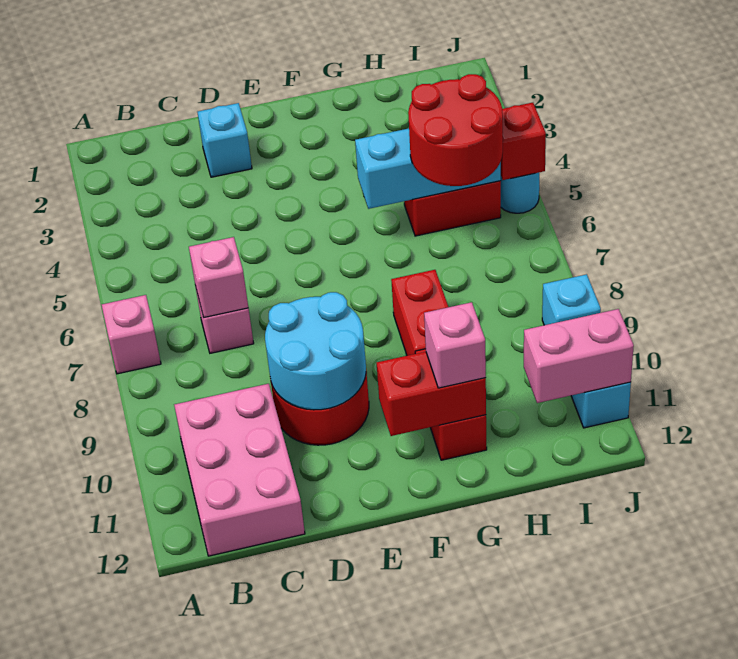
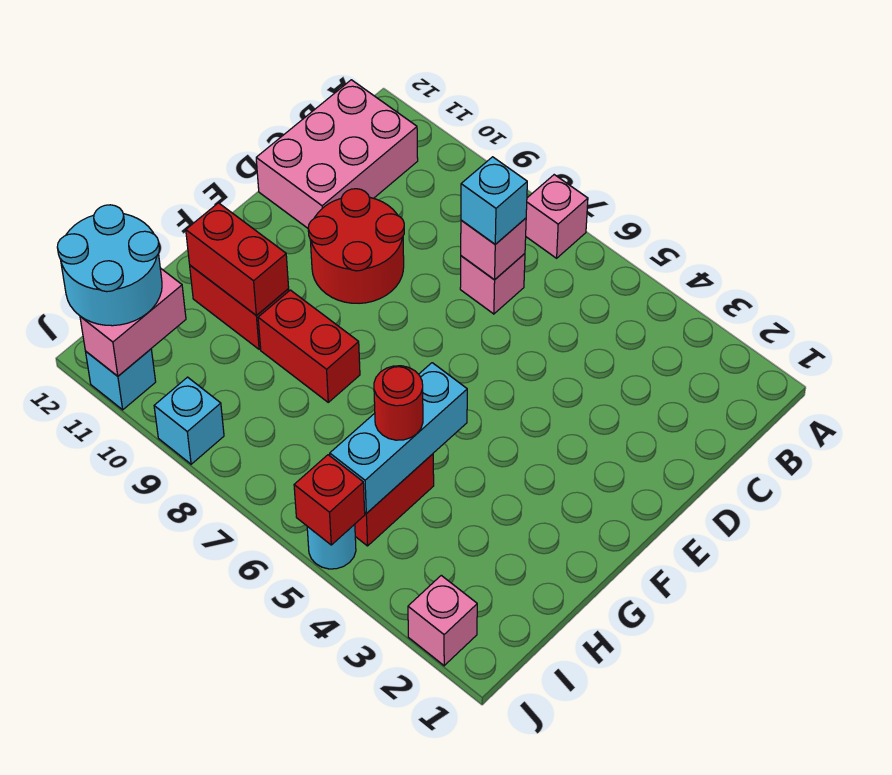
pink 2x3 brick [174,384,305,556] -> pink 2x3 brick turned to [256,80,418,228]
cyan 1x1 brick [198,103,252,177] -> cyan 1x1 brick moved to [461,157,527,244]
cyan 2x2 round brick [265,292,366,410] -> cyan 2x2 round brick moved to [57,205,162,326]
red 1x2 brick [377,352,486,436] -> red 1x2 brick turned to [186,203,289,316]
pink 1x1 brick [424,302,486,388] -> pink 1x1 brick moved to [408,575,477,666]
red 2x2 round brick [408,74,503,186] -> red 1x1 round brick [374,366,423,440]

